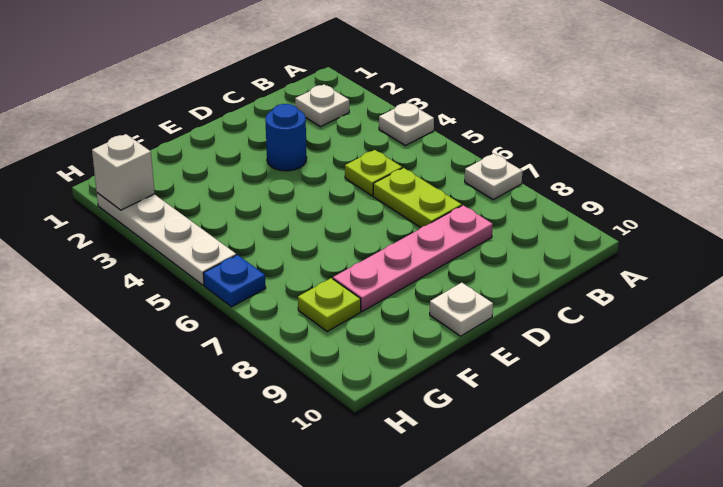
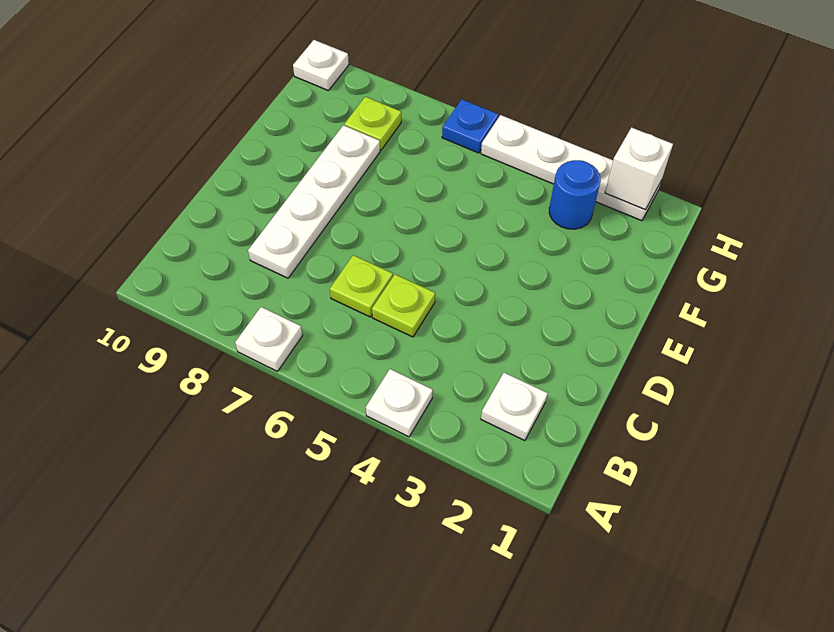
lime 1x2 plate [373,168,462,228] -> lime 1x1 plate [330,255,393,317]
pink 1x4 plate [333,205,493,311] -> white 1x4 plate [248,125,380,278]
blue 1x1 round brick [265,104,307,171] -> blue 1x1 round brick moved to [549,160,601,229]
white 1x1 plate [430,283,493,336] -> white 1x1 plate moved to [293,40,349,90]

